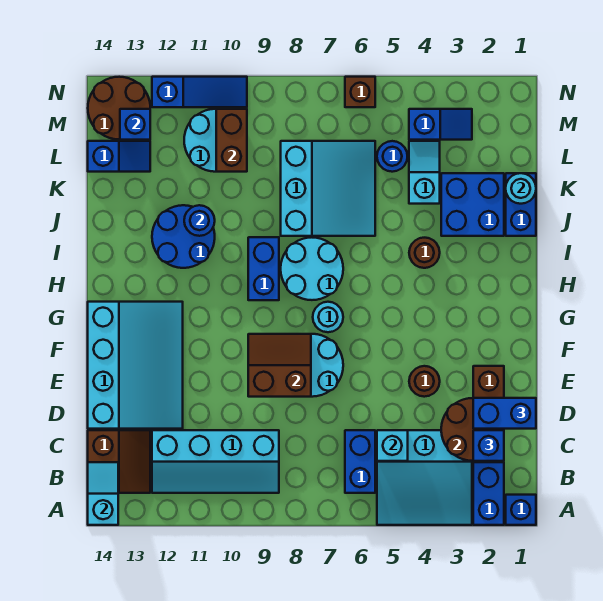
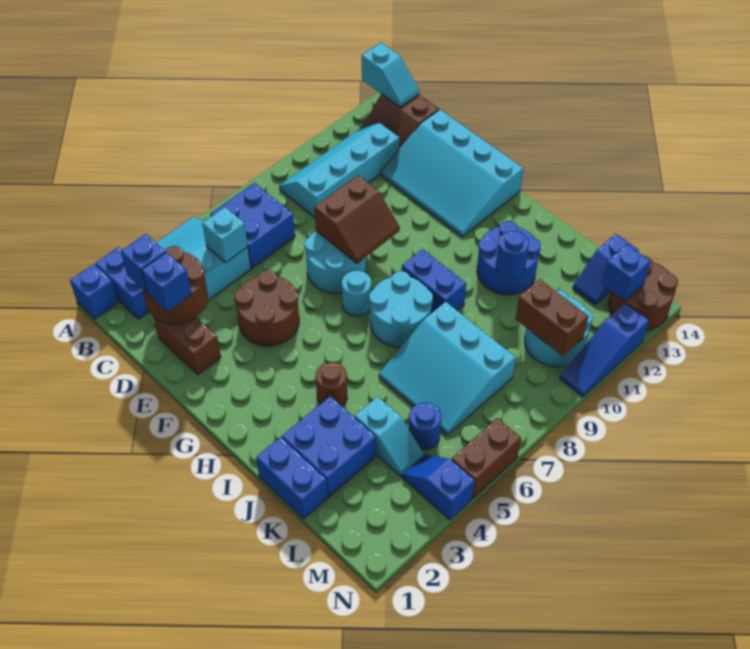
blue 1x2 brick [345,430,375,493] -> blue 2x2 brick [210,183,295,268]
blue 1x2 brick [473,398,536,429] -> blue 1x1 brick [142,252,192,312]
brown 1x1 round brick [409,366,440,397] -> brown 2x2 round brick [234,270,299,346]
cyan 1x1 round brick [506,173,536,204] -> none
blue 1x2 slope [409,109,472,140] -> blue 1x2 slope turned to [402,454,475,520]
brown 1x1 brick [345,77,375,107] -> brown 1x2 brick [452,418,521,498]

